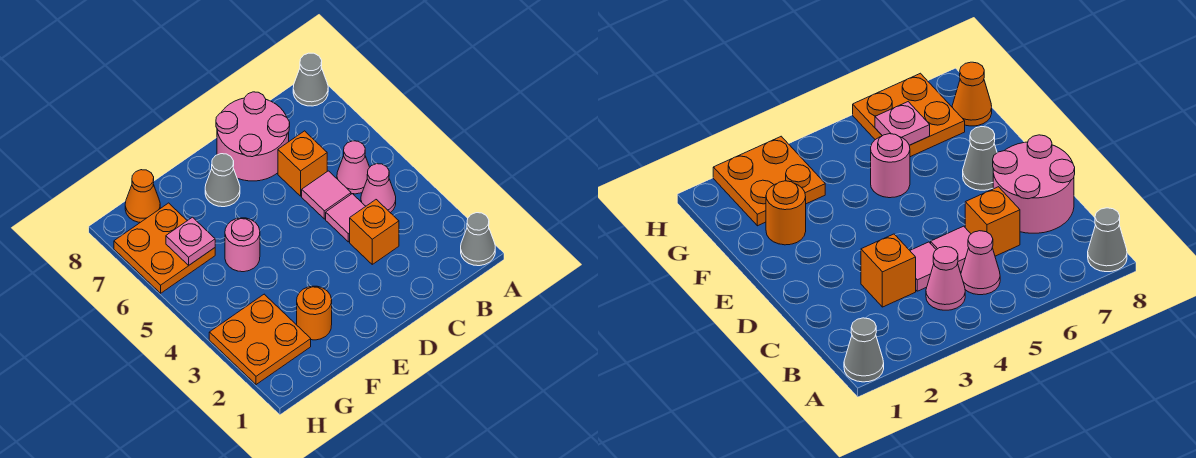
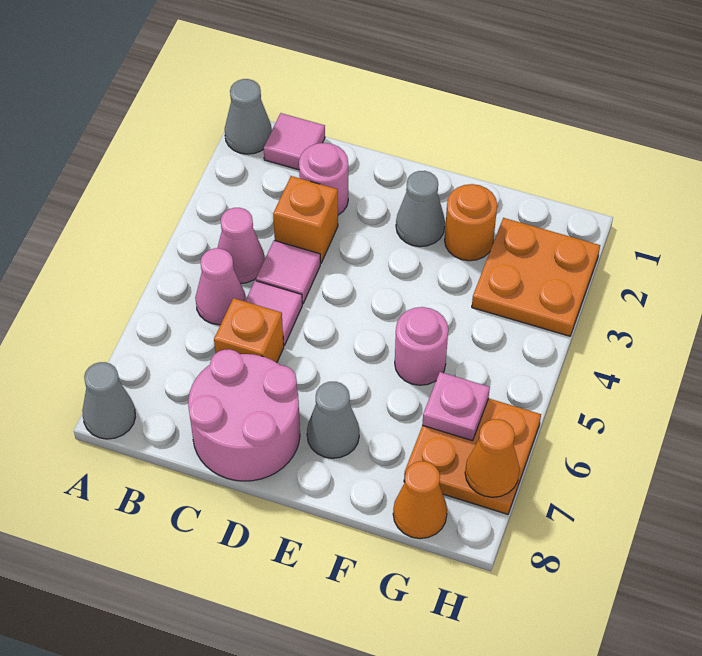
none -> pink 1x1 tile [264,113,325,170]
none -> pink 1x1 round brick [299,143,348,215]
none -> grey 1x1 cone [396,171,445,247]
none -> orange 1x1 cone [465,419,520,497]

